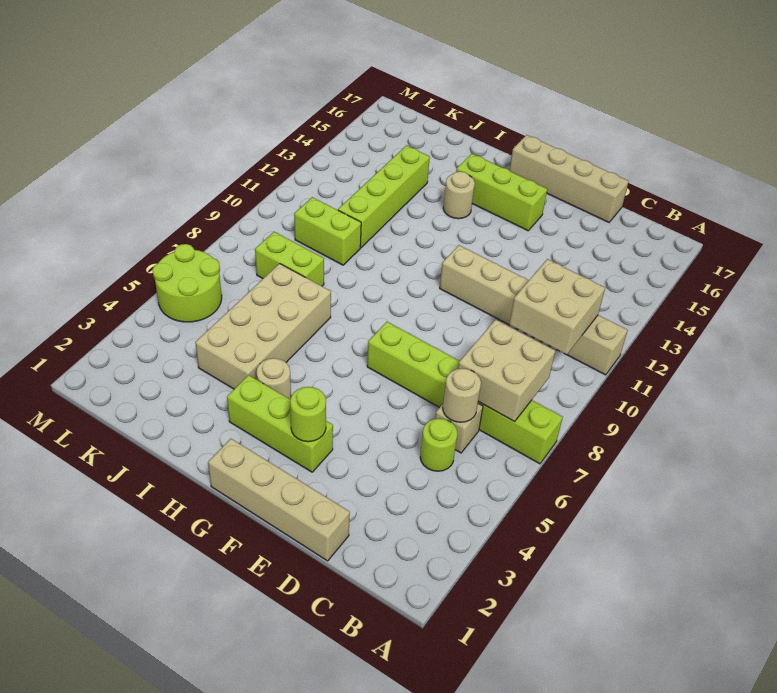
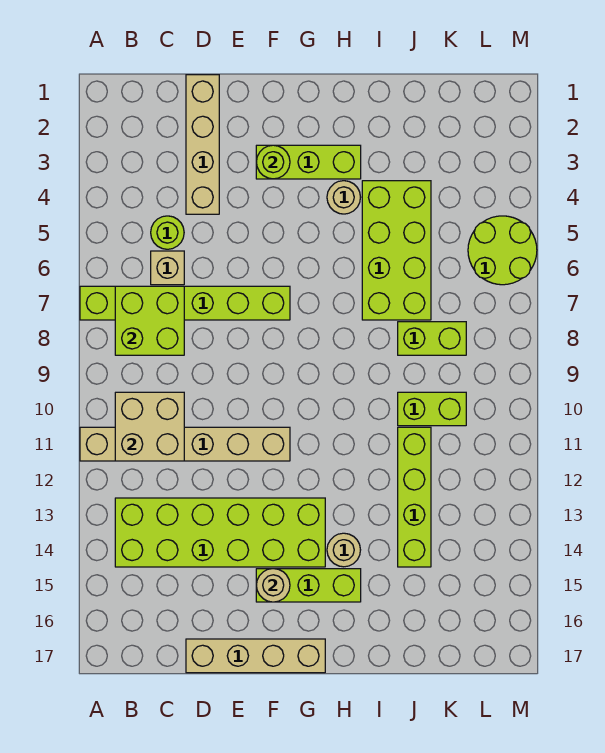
tan 2x2 brick [458,320,555,422] -> lime 2x2 brick [115,286,184,355]
none -> lime 2x6 brick [115,498,325,567]
tan 1x1 round brick [443,368,481,422] -> tan 1x1 round brick moved to [256,569,290,602]
tan 1x4 brick [208,439,350,561] -> tan 1x4 brick turned to [186,75,219,214]
tan 2x4 brick [195,264,331,389] -> lime 2x4 brick [362,181,431,320]

